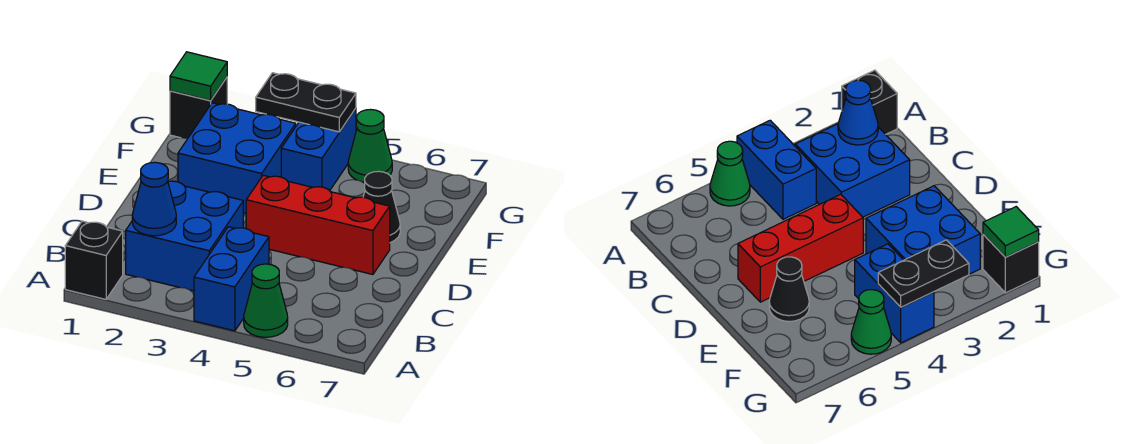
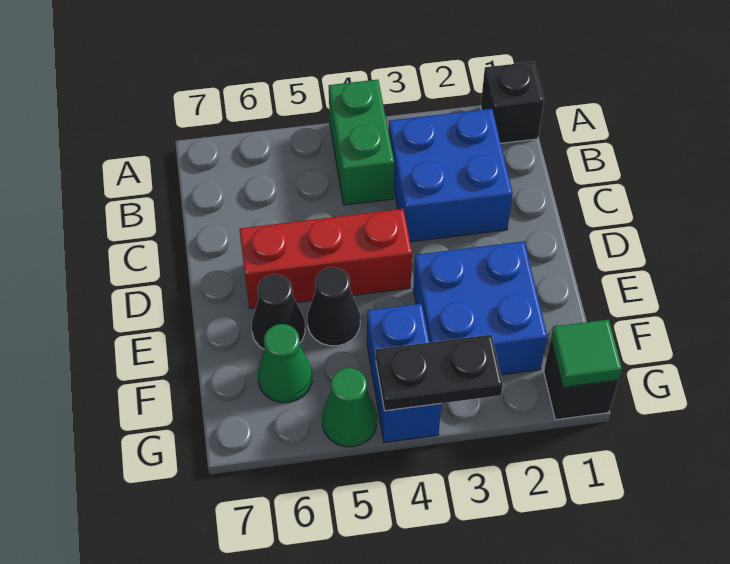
blue 1x2 brick [194,227,269,331] -> green 1x2 brick [329,80,394,205]
green 1x1 cone [244,264,288,337] -> green 1x1 cone moved to [258,324,312,403]
blue 1x1 cone [132,162,176,236] -> none
none -> black 1x1 cone [307,267,360,346]

